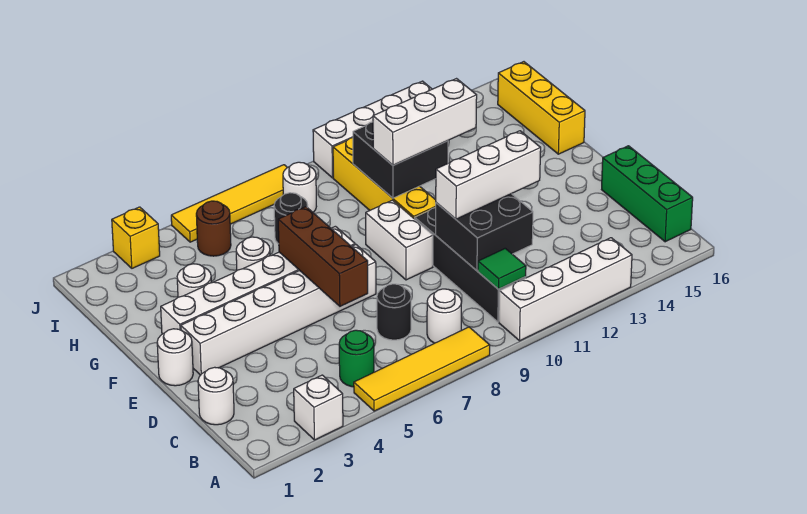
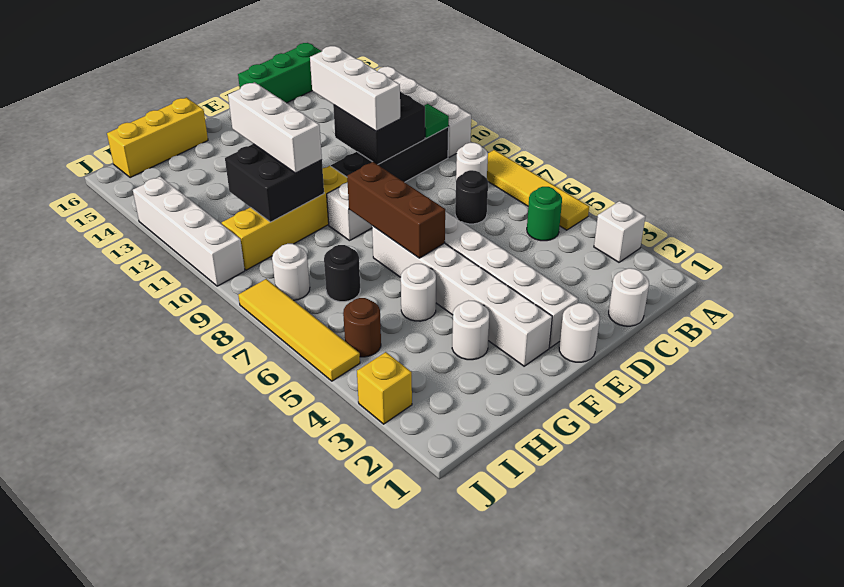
brown 1x3 brick [278,207,368,306] -> brown 1x3 brick turned to [347,162,445,258]

